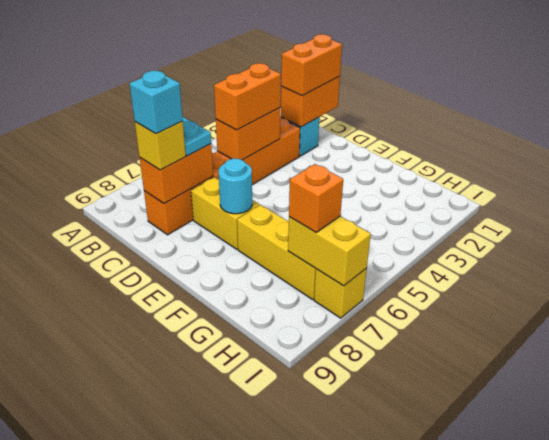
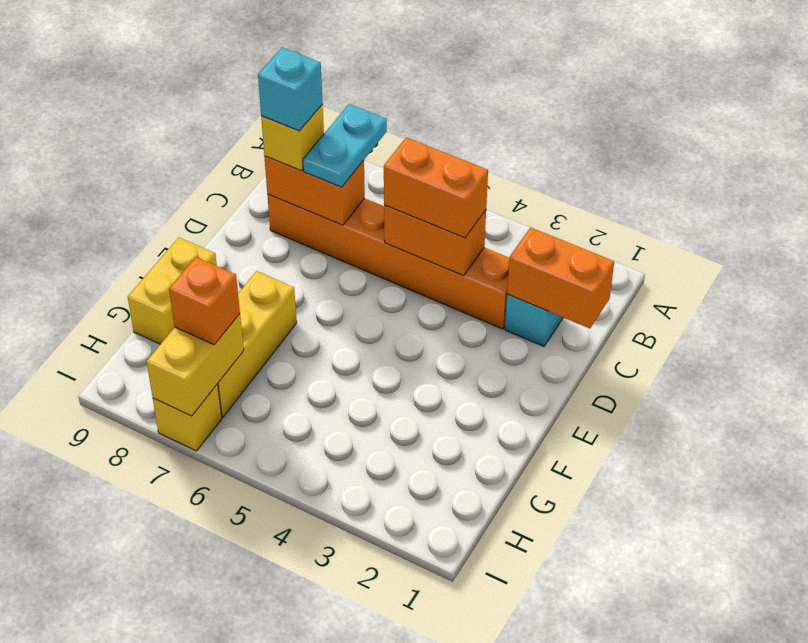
orange 1x2 brick [281,34,342,96] -> none
yellow 1x2 brick [191,177,259,249] -> yellow 1x2 brick moved to [128,238,217,344]
cyan 1x1 round brick [218,159,252,214] -> none

